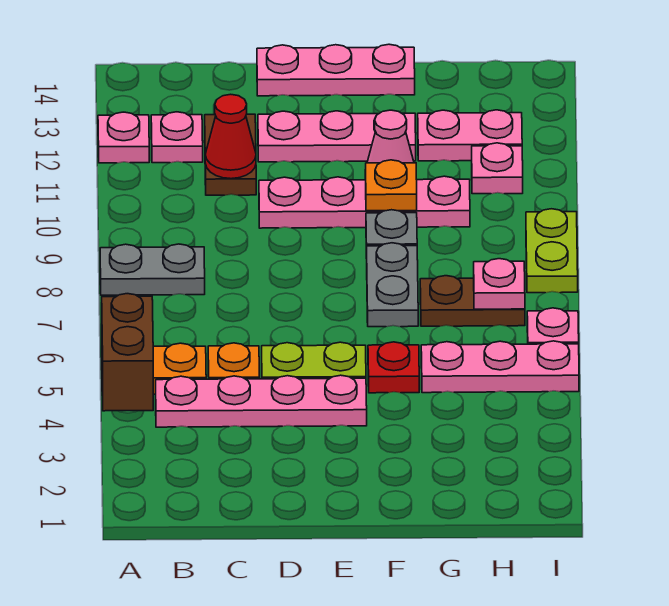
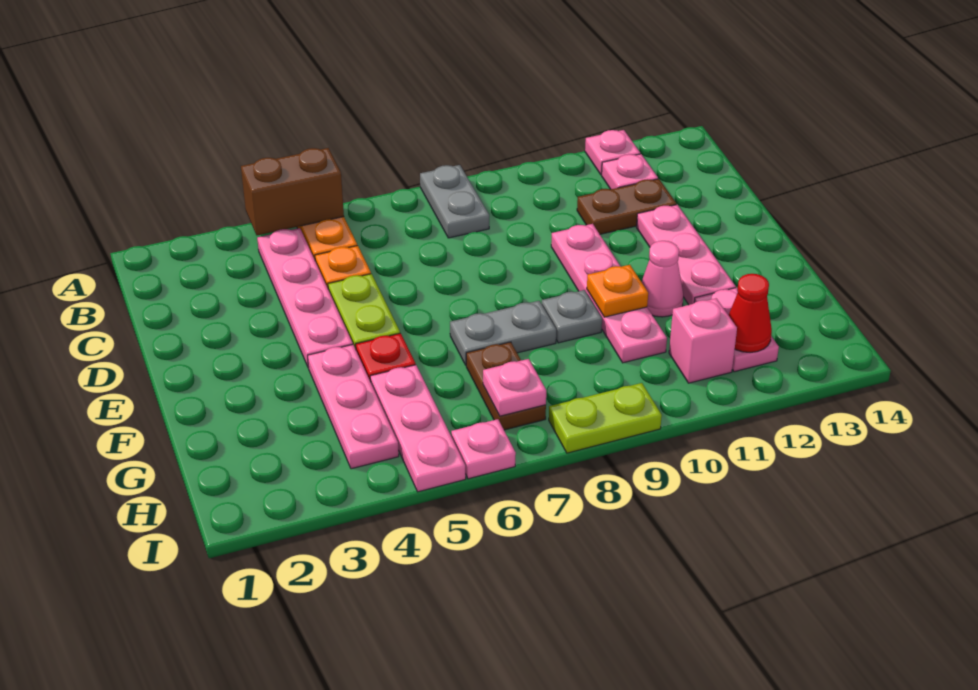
red 1x1 cone [205,94,256,179] -> red 1x1 cone moved to [729,274,772,352]
pink 1x3 plate [257,44,415,96] -> pink 1x3 plate moved to [308,345,399,469]
pink 1x1 plate [472,143,523,194] -> pink 1x1 brick [669,298,737,383]

